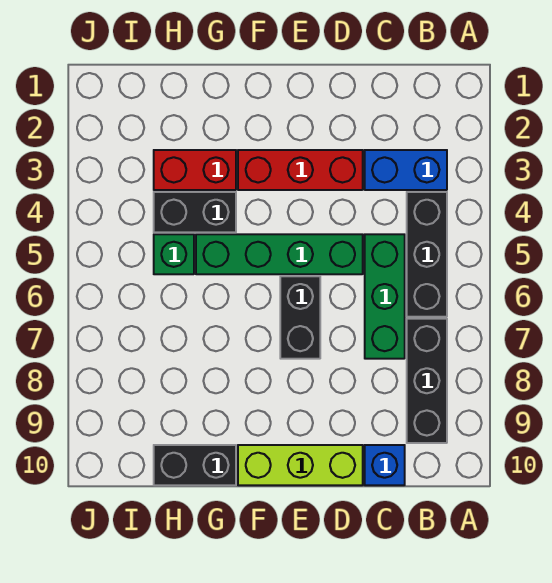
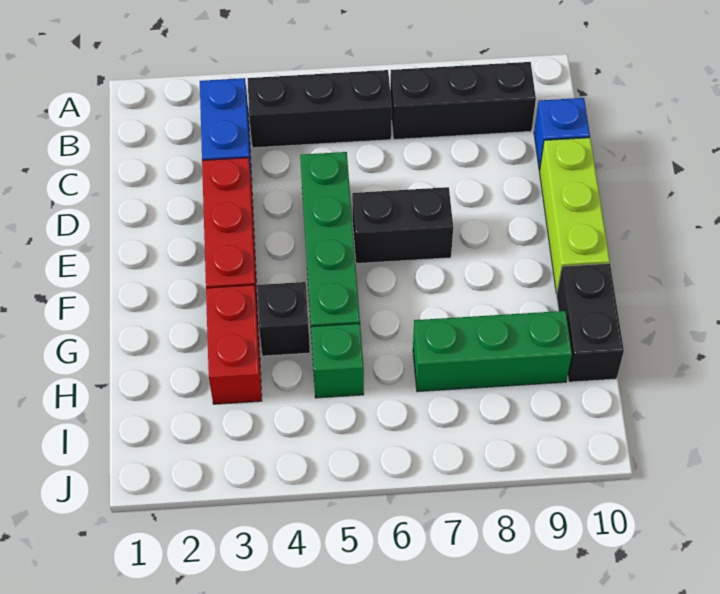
green 1x3 brick [365,234,405,359] -> green 1x3 brick moved to [413,311,572,392]
black 1x2 brick [154,192,236,232] -> black 1x1 brick [257,282,310,356]

